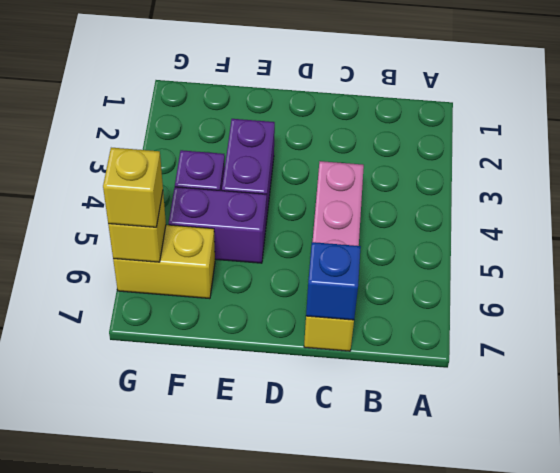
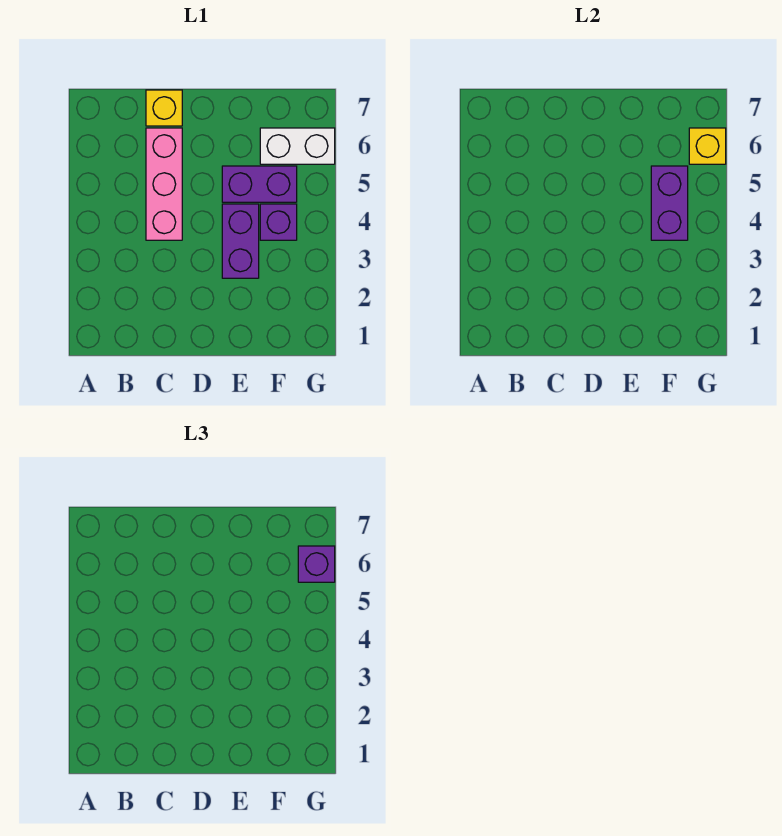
blue 1x1 brick [306,242,361,320] -> none
none -> purple 1x2 brick [651,166,688,240]
yellow 1x2 brick [113,225,215,299] -> white 1x2 brick [260,128,335,164]
yellow 1x1 brick [103,148,163,227] -> purple 1x1 brick [298,546,335,582]

